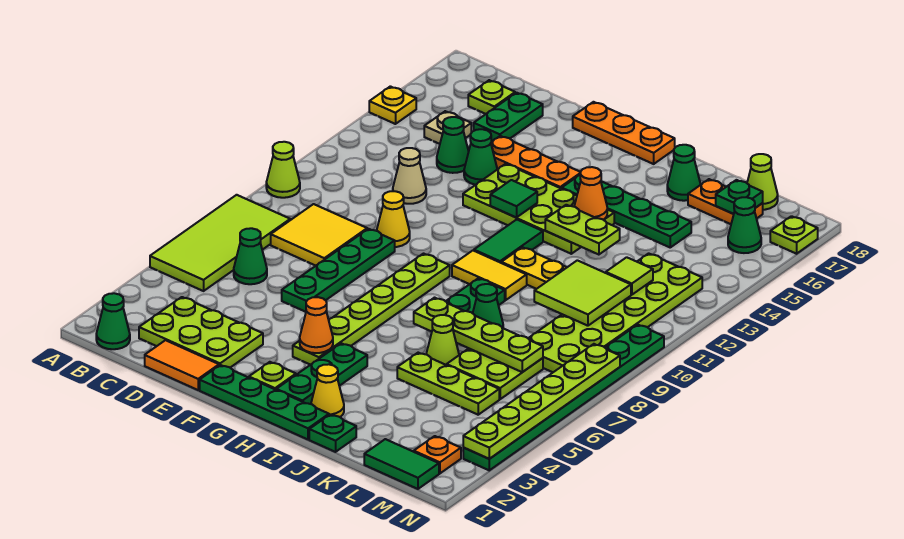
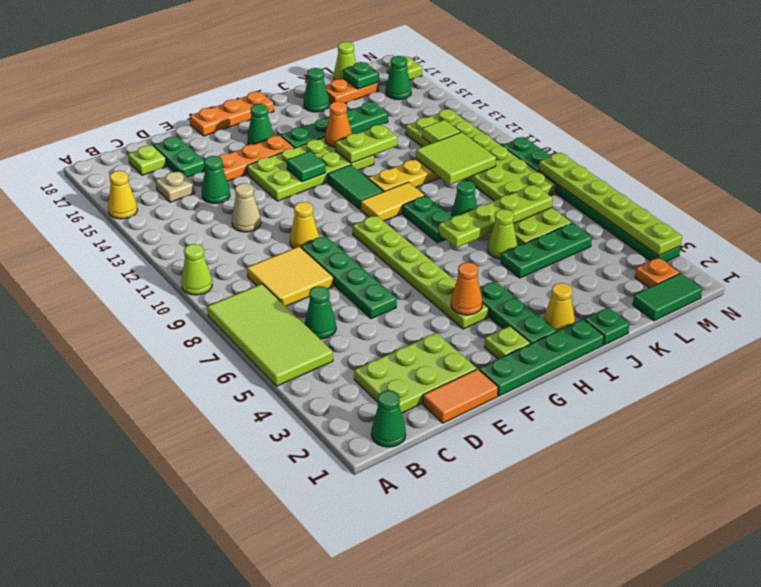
yellow 1x1 plate [369,86,416,124] -> yellow 1x1 cone [108,171,137,219]
green 1x1 cone [464,129,497,185] -> green 1x1 cone moved to [247,104,274,145]
lime 1x3 plate [397,353,499,415] -> green 1x3 plate [501,223,592,278]

